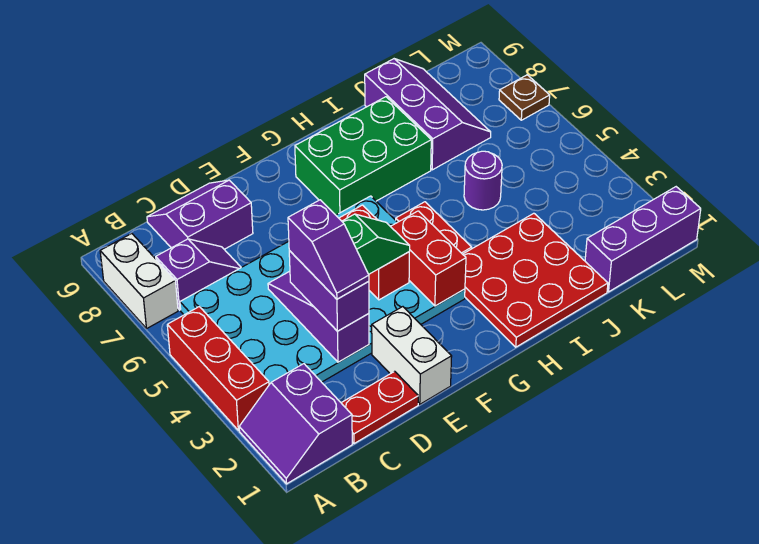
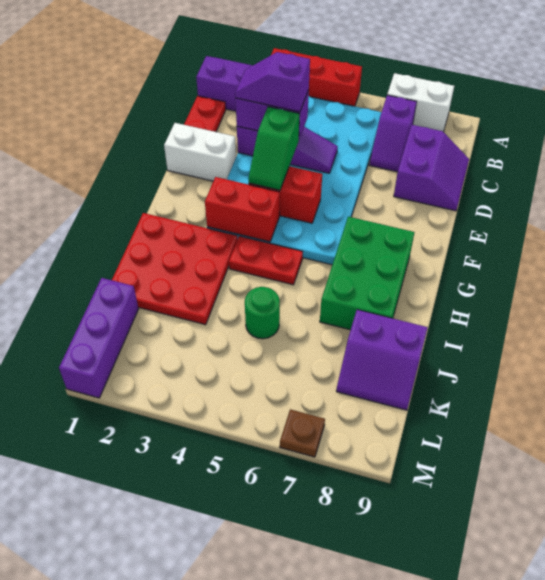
purple 1x1 round brick [464,151,502,210] -> green 1x1 round brick [245,287,280,339]
purple 2x3 slope [365,59,491,170] -> purple 2x2 slope [336,310,428,410]

